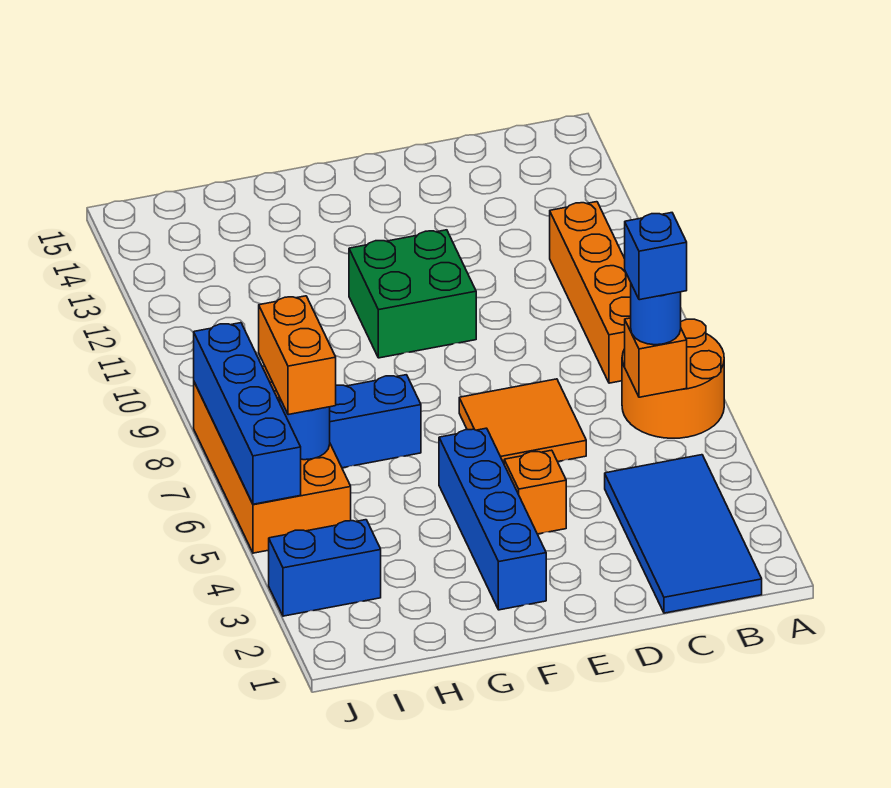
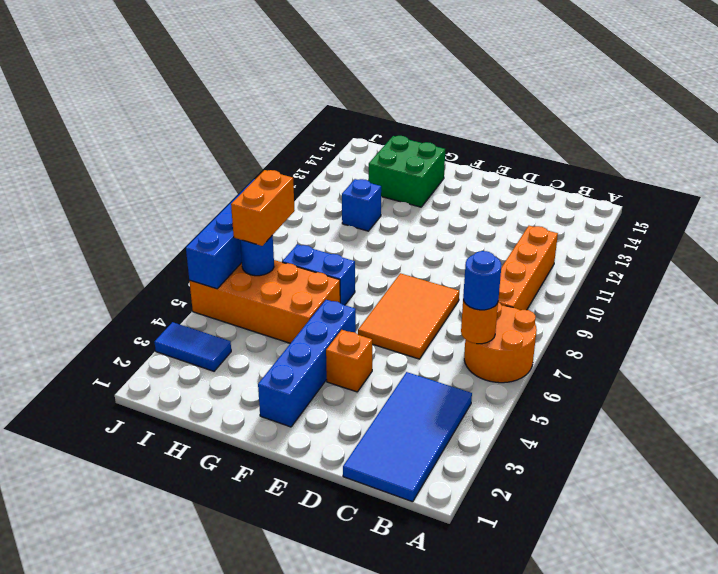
orange 1x1 brick [625,318,687,397] -> orange 1x1 round brick [461,299,498,344]
blue 1x1 brick [625,213,687,300] -> blue 1x1 brick moved to [342,179,381,231]
orange 2x2 tile [459,379,586,463] -> orange 2x3 tile [358,273,459,359]
green 2x2 brick [349,230,476,358] -> green 2x2 brick moved to [369,136,445,207]
blue 1x2 brick [269,520,381,616] -> blue 1x2 tile [155,322,231,371]
orange 2x4 brick [194,366,351,553] -> orange 2x4 brick turned to [189,260,340,343]

